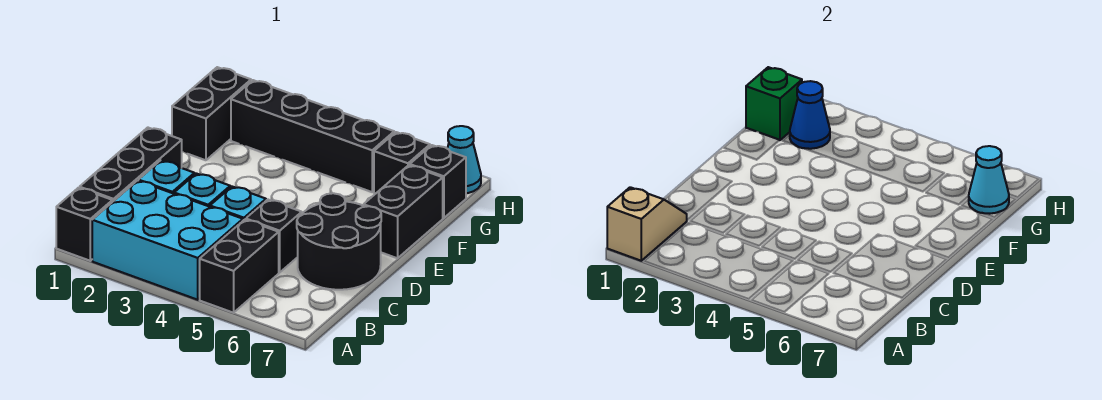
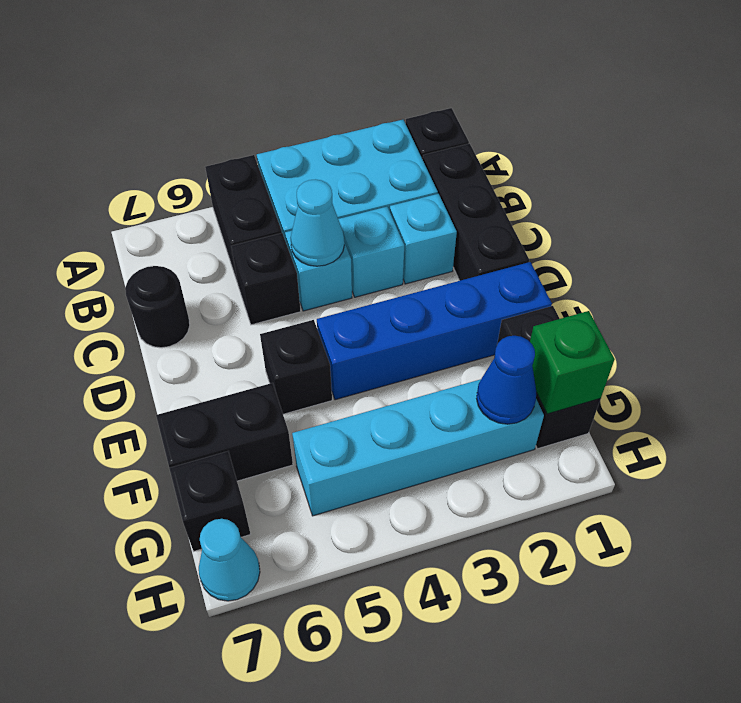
tan 1x2 slope [607,187,687,261] -> none
black 2x2 round brick [297,193,381,290] -> black 1x1 round brick [125,266,190,348]
none -> blue 1x4 brick [317,262,552,400]
black 1x2 brick [364,165,443,258] -> black 1x2 brick turned to [156,383,293,481]
black 1x4 brick [231,80,394,192] -> cyan 1x4 brick [292,379,544,516]
black 1x1 brick [374,132,430,193] -> black 1x1 brick moved to [260,320,332,414]
cyan 1x1 cone [969,146,1009,214] -> cyan 1x1 cone moved to [290,179,344,266]

